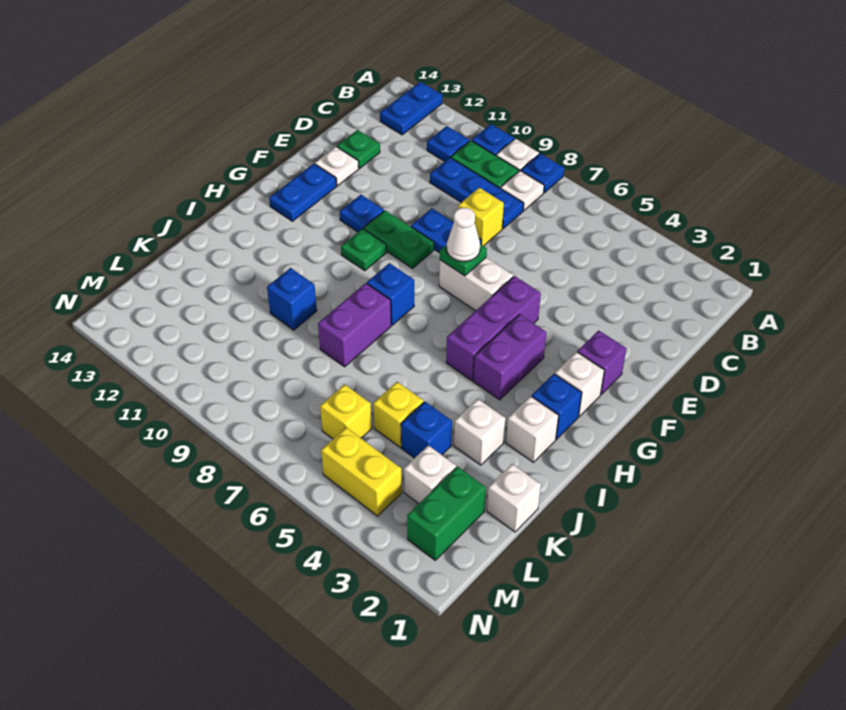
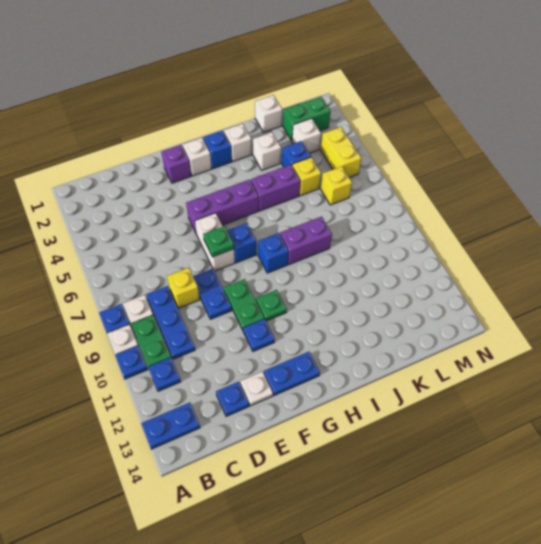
green 1x1 plate [337,130,380,168] -> blue 1x1 plate [216,382,249,416]
white 1x1 cone [447,208,480,262] -> none
purple 1x2 brick [473,314,546,400] -> purple 1x2 brick moved to [251,165,301,211]
blue 1x1 brick [267,268,317,330] -> blue 1x1 brick moved to [227,223,257,263]

